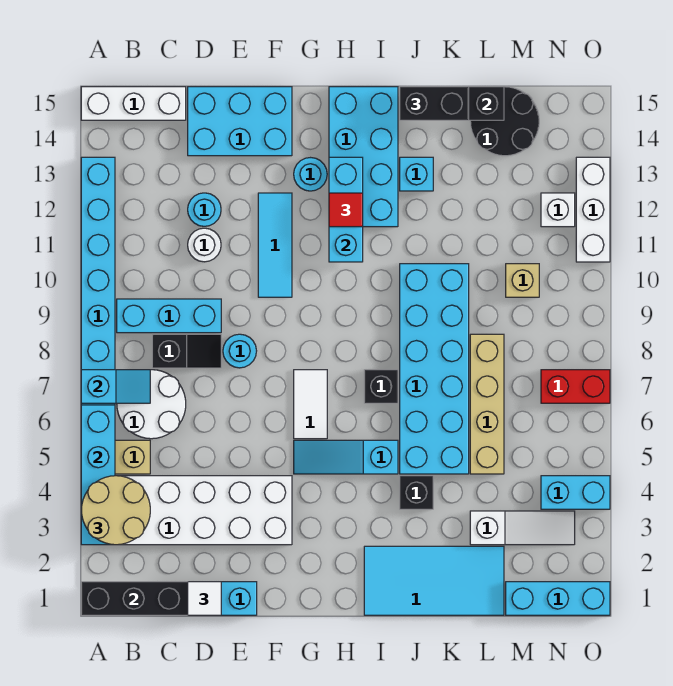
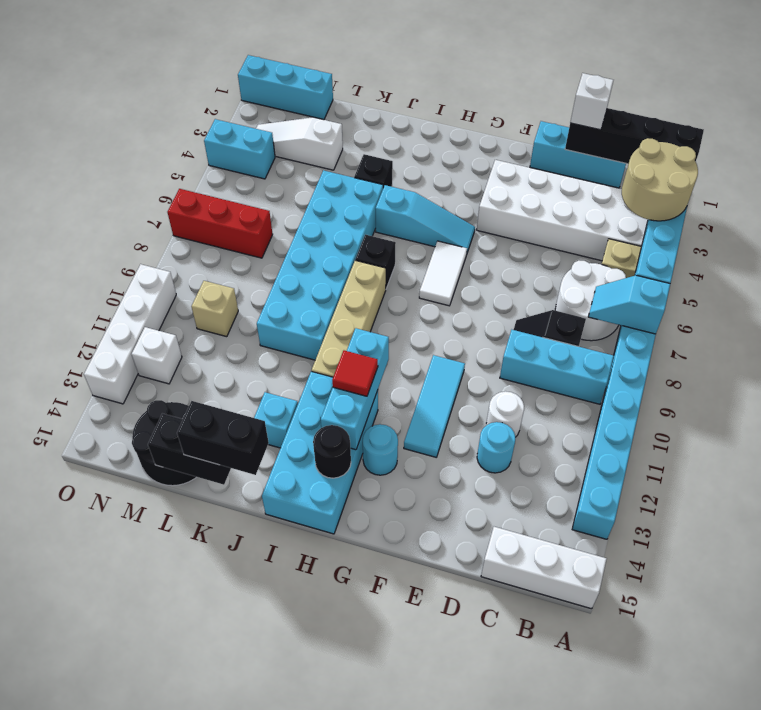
white 1x1 tile [188,582,221,615] -> white 1x1 brick [570,73,613,130]
cyan 2x3 brick [188,87,292,156] -> none
cyan 1x1 round brick [223,334,256,368] -> none
none -> black 1x1 round brick [313,425,351,478]
cyan 2x4 tile [364,546,504,615] -> none
tan 1x4 brick [470,334,504,474] -> tan 1x4 brick moved to [311,260,386,377]
red 1x2 brick [541,370,610,403] -> red 1x3 brick [167,189,273,258]
white 1x3 brick [576,157,610,262] -> white 1x4 brick [84,264,176,404]

